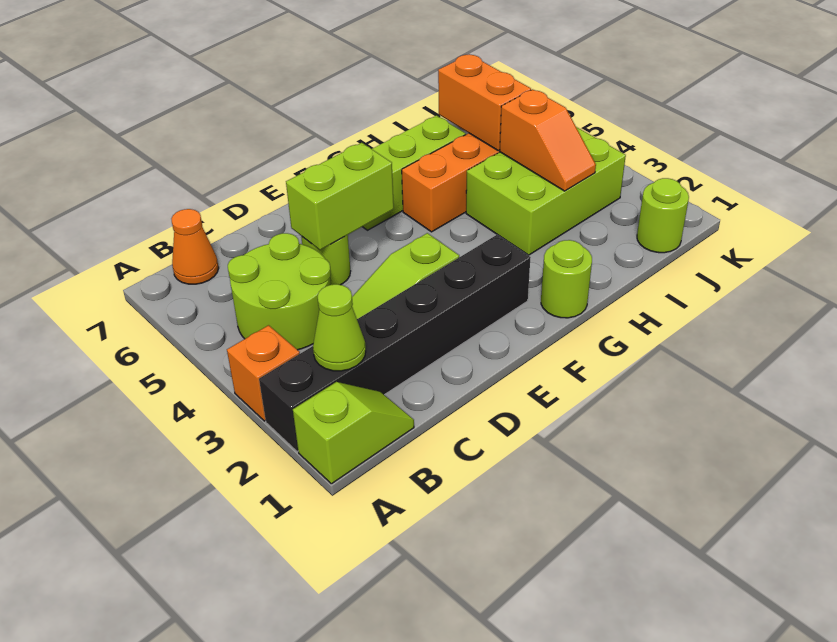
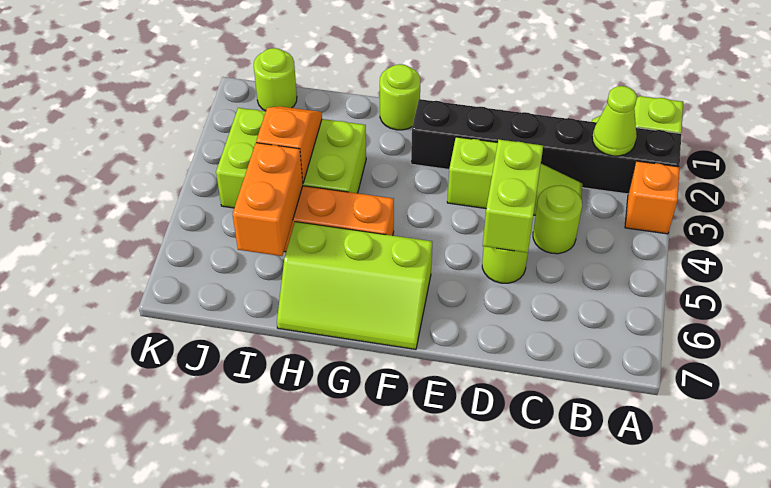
lime 2x2 round brick [228,233,331,350] -> lime 1x1 round brick [533,186,582,254]
orange 1x1 cone [171,209,219,284] -> none
lime 1x2 brick [286,143,394,250] -> lime 1x2 brick turned to [483,140,543,253]

